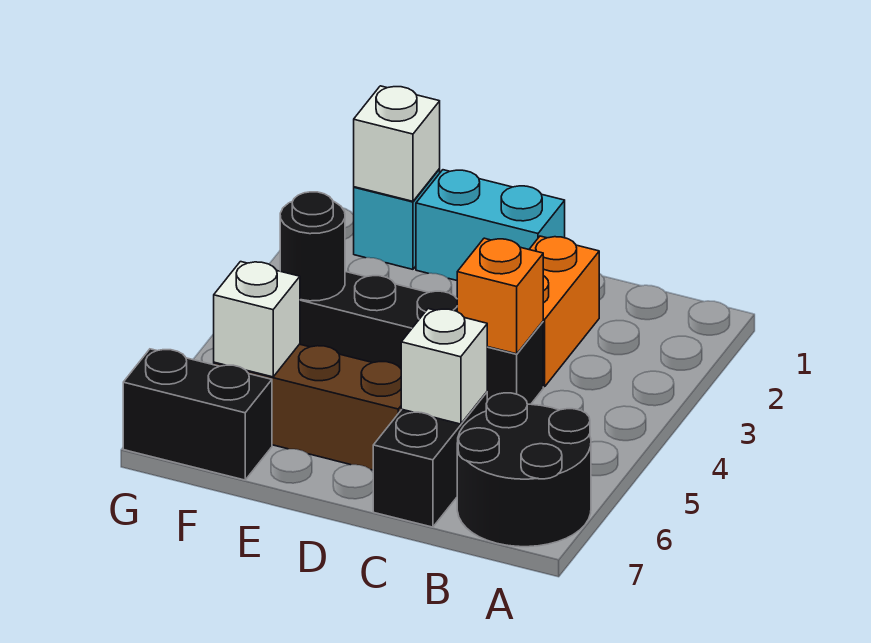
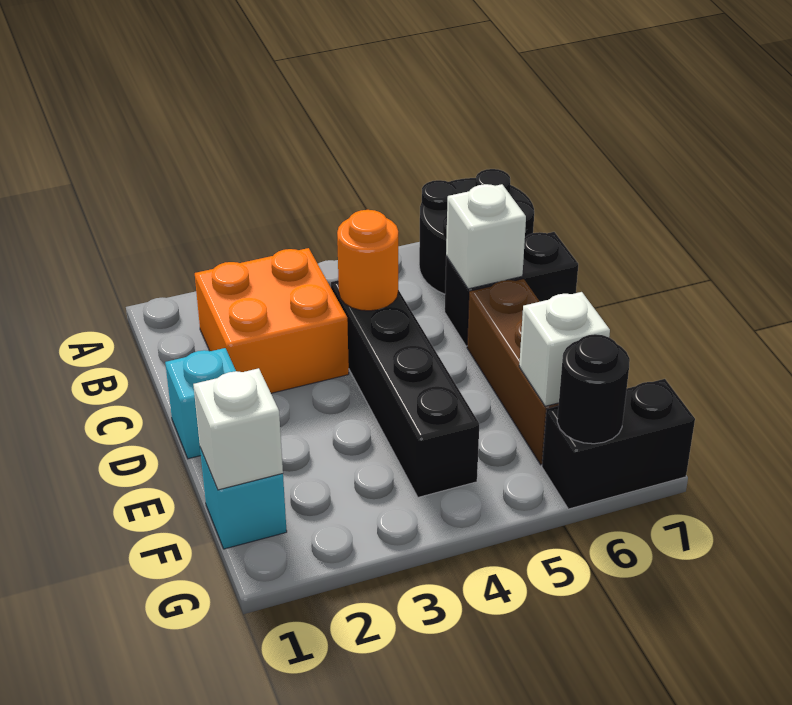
orange 1x2 brick [529,236,599,387] -> orange 2x2 brick [195,248,349,393]
orange 1x1 brick [457,238,543,354] -> orange 1x1 round brick [337,210,398,311]
cyan 1x2 brick [416,170,565,280] -> cyan 1x1 brick [165,348,236,459]
black 1x1 round brick [280,192,345,301] -> black 1x1 round brick moved to [557,334,630,444]
black 1x2 brick [123,349,272,480] -> black 1x2 brick turned to [542,379,695,509]

